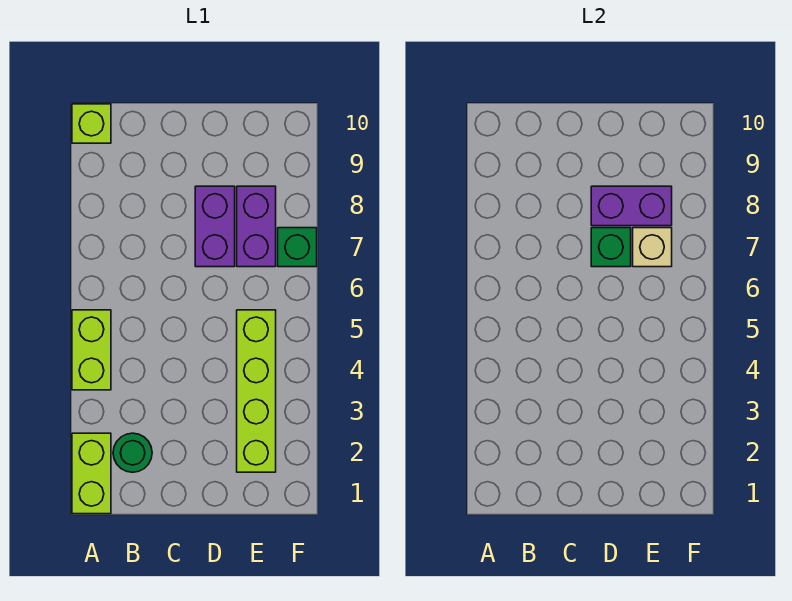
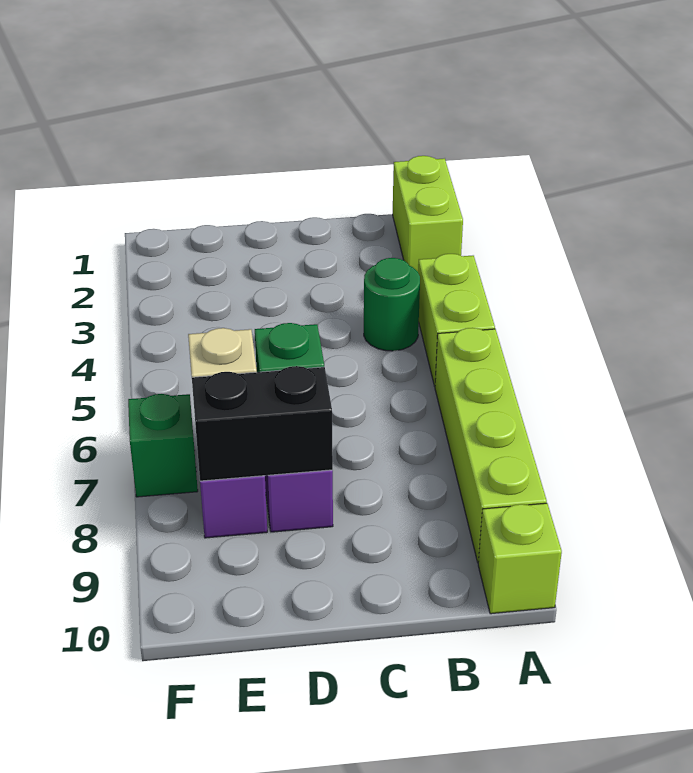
green 1x1 round brick [113,433,152,472] -> green 1x1 round brick moved to [364,258,420,351]
purple 1x2 brick [591,186,672,226] -> black 1x2 brick [192,366,333,481]
lime 1x4 brick [237,310,276,472] -> lime 1x4 brick moved to [435,328,547,562]

